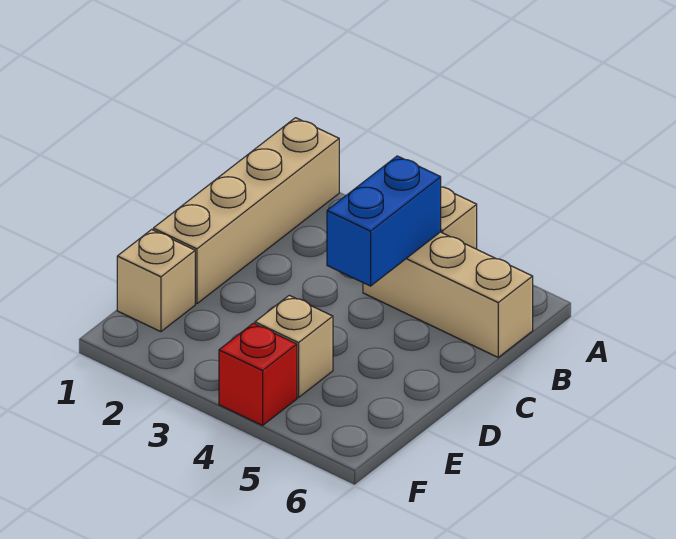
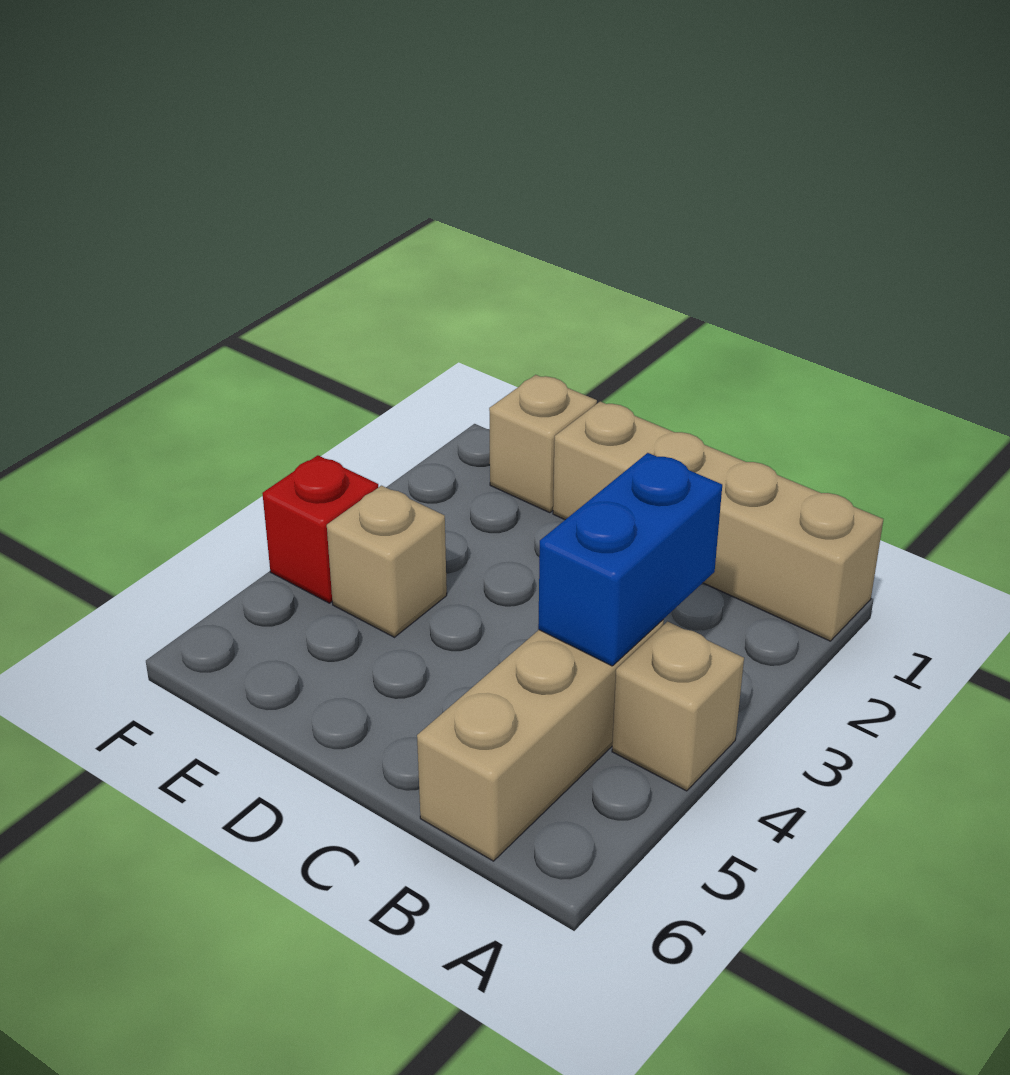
blue 1x2 brick [327,156,441,286] -> blue 1x2 brick turned to [538,453,722,666]

